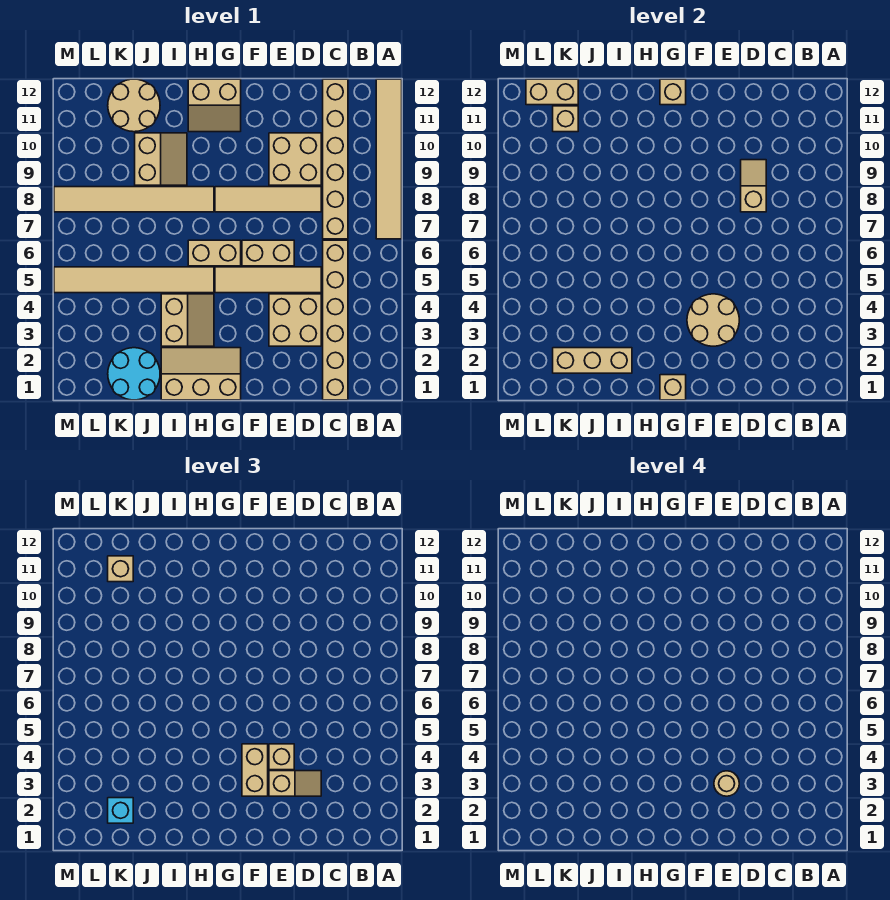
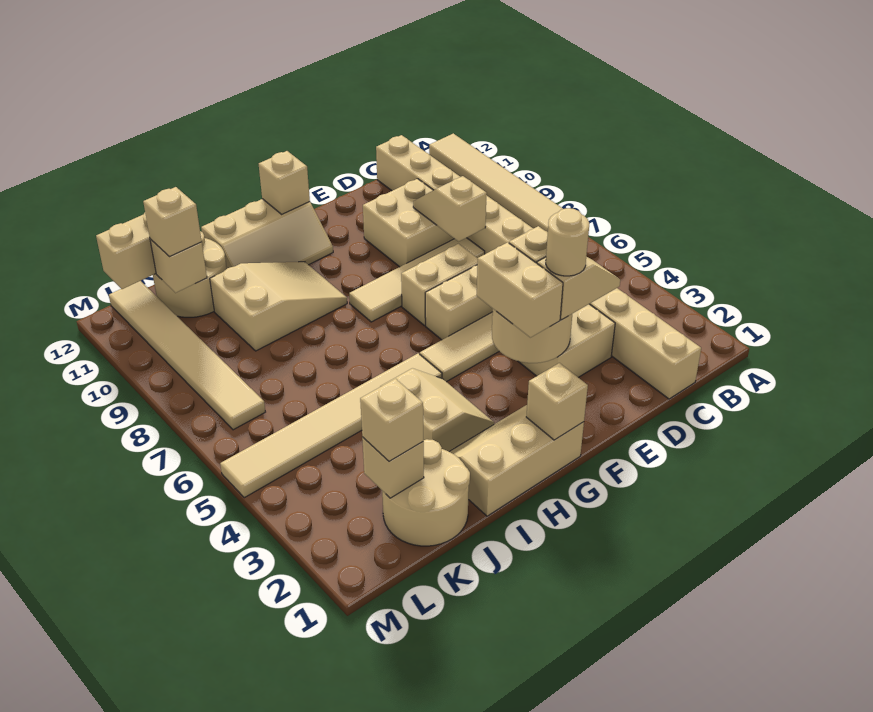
tan 1x2 brick [188,240,241,266] -> tan 1x2 brick moved to [401,244,478,326]
tan 2x2 slope [188,79,241,132] -> tan 2x3 slope [201,199,333,268]
tan 1x6 tile [54,187,214,212] -> tan 1x6 tile turned to [109,281,265,430]
tan 1x3 brick [553,348,632,373] -> tan 1x1 brick [362,437,424,498]
tan 2x2 slope [135,133,187,185] -> tan 2x3 slope [210,262,347,351]
cyan 2x2 round brick [108,348,160,400] -> tan 2x2 round brick [382,439,470,546]
cyan 1x1 brick [108,798,133,823] -> tan 1x1 brick [360,379,423,461]

